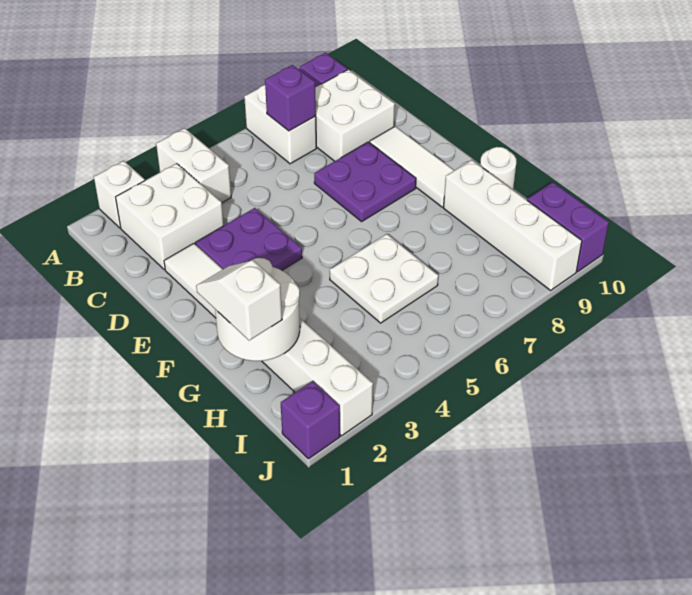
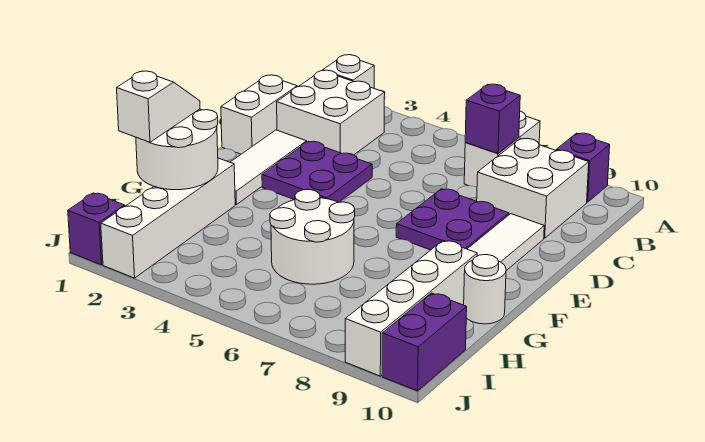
white 1x2 brick [156,128,231,203] -> white 1x2 brick moved to [221,75,297,154]
white 2x2 plate [330,234,438,323] -> white 2x2 round brick [270,189,355,284]

